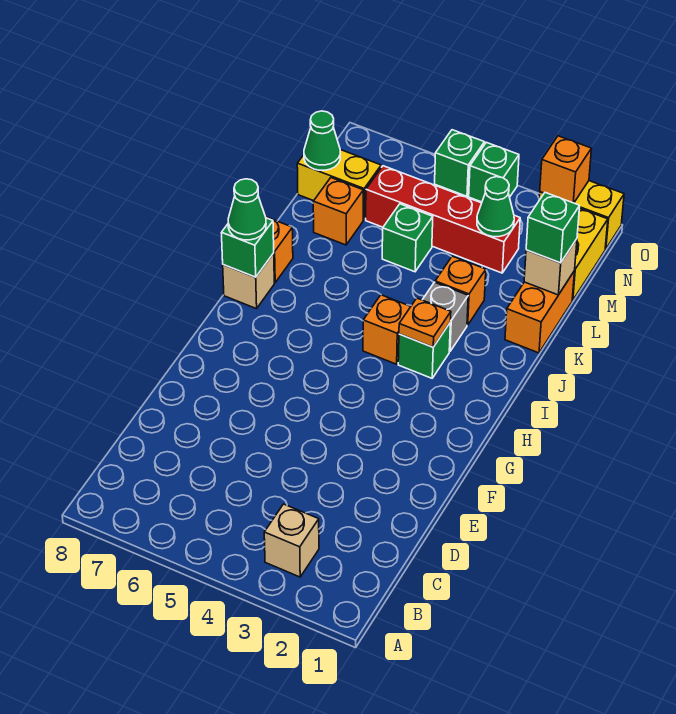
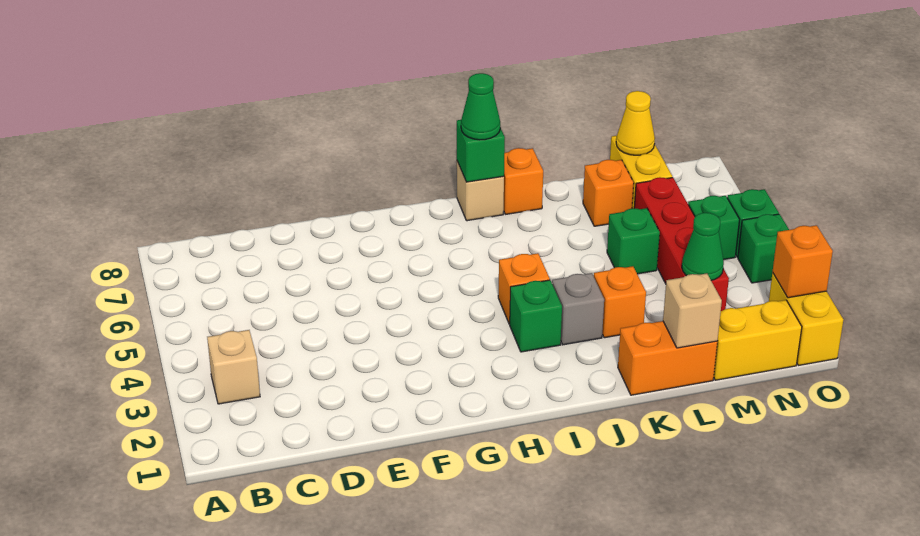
orange 1x1 plate [399,298,451,347] -> none
green 1x1 brick [526,193,580,263] -> green 1x1 brick moved to [688,196,739,260]
green 1x1 cone [304,111,340,170] -> yellow 1x1 cone [616,91,655,155]

